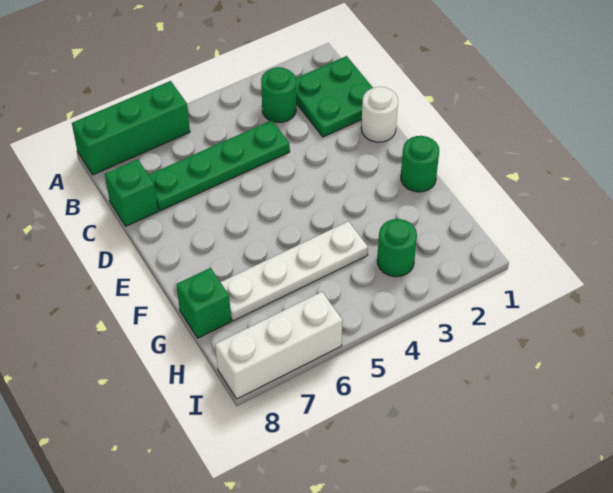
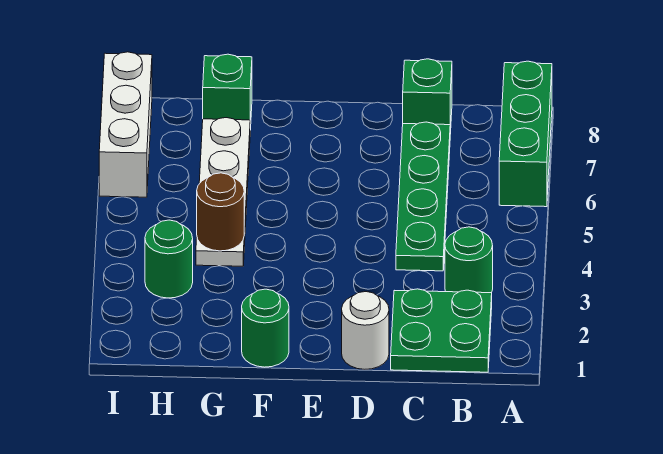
none -> brown 1x1 round brick [197,173,244,251]

